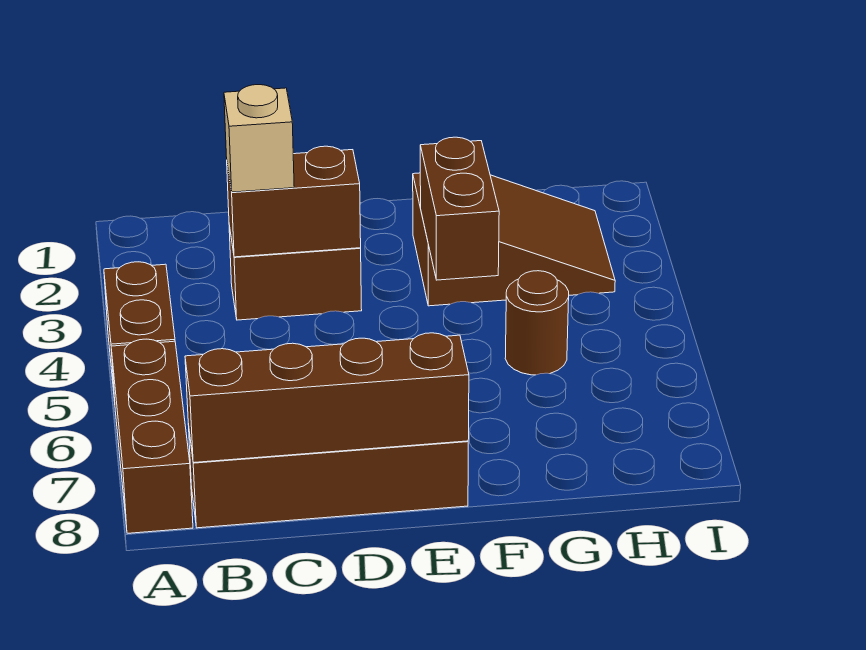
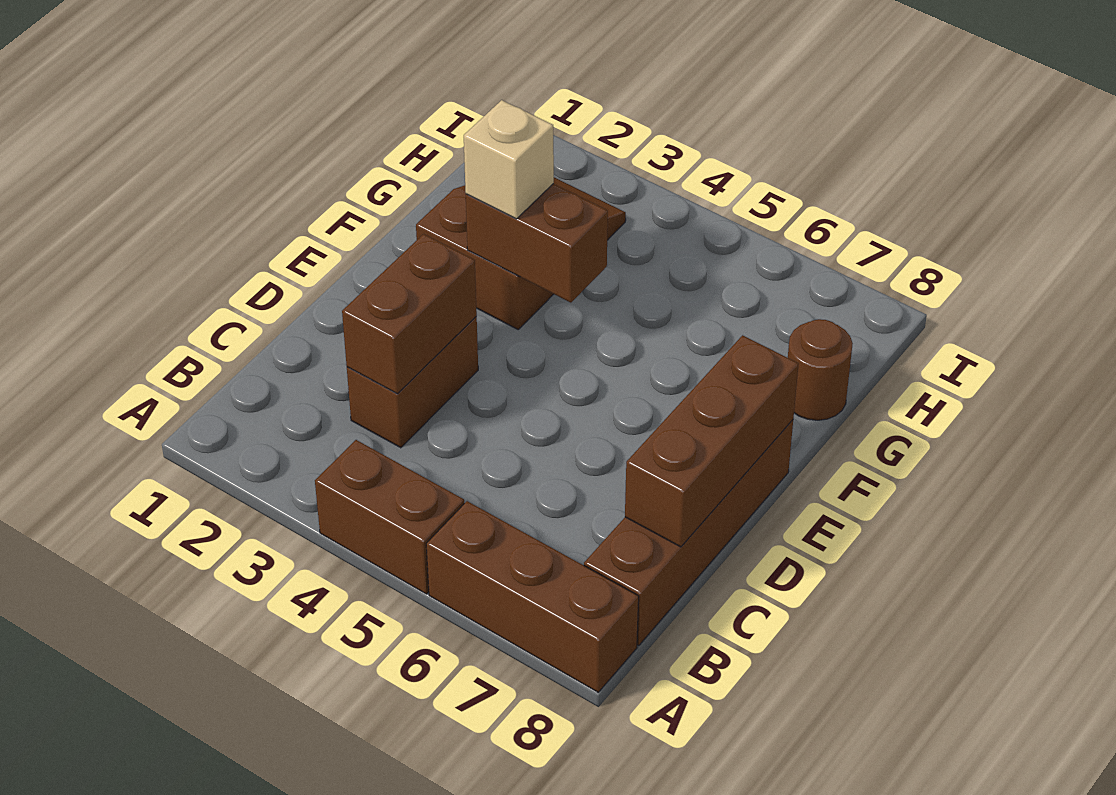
brown 1x4 brick [185,333,469,463] -> brown 1x3 brick [625,335,799,547]
tan 1x1 brick [224,85,294,192] -> tan 1x1 brick moved to [464,100,554,219]
brown 1x1 round brick [505,271,569,375] -> brown 1x1 round brick moved to [788,319,853,420]

